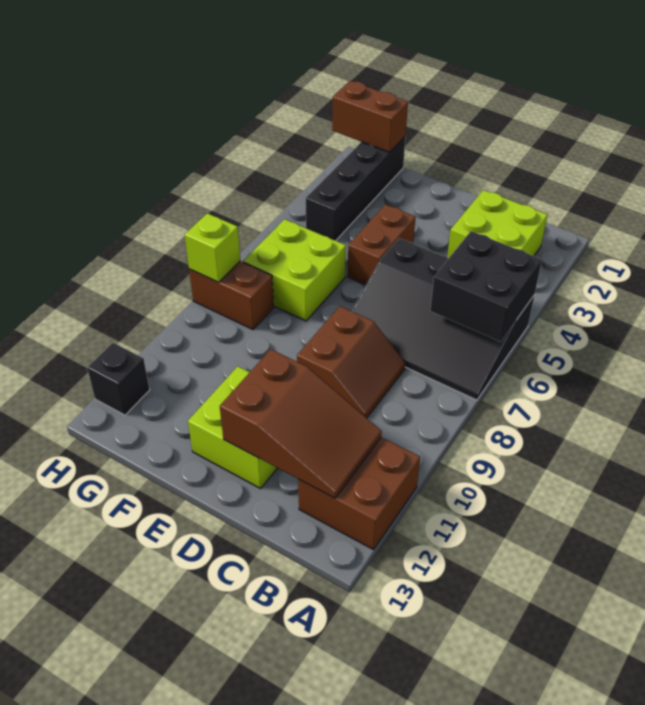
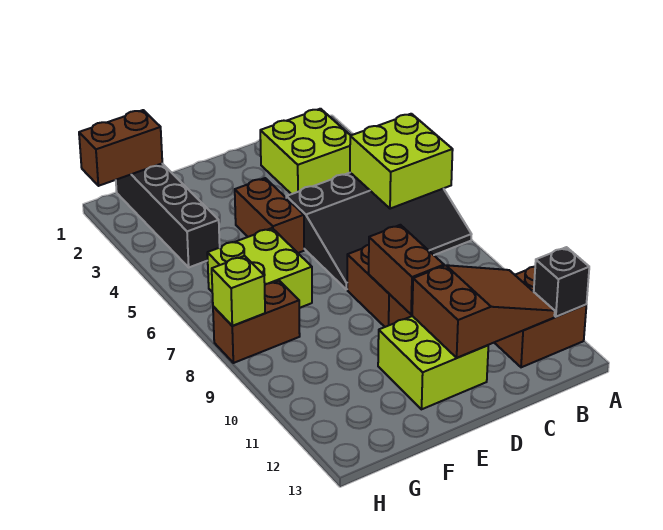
black 2x2 brick [430,231,542,342] -> lime 2x2 brick [350,114,453,209]
none -> brown 1x2 brick [369,225,444,315]
black 1x1 brick [87,343,150,415] -> black 1x1 brick moved to [534,247,589,317]

